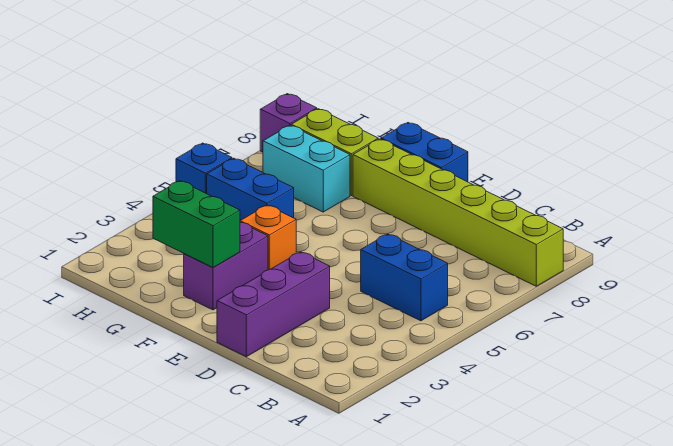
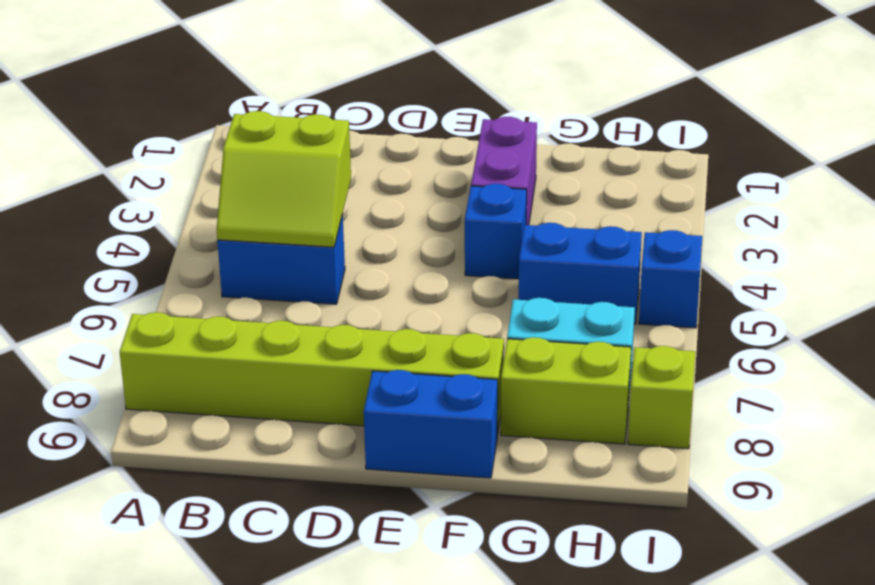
none -> lime 2x2 slope [217,111,351,247]
purple 1x3 brick [217,252,330,357] -> none
green 1x2 brick [153,181,240,267] -> none
orange 1x1 brick [240,205,296,270] -> blue 1x1 brick [465,184,527,279]
purple 1x1 brick [260,94,317,152] -> lime 1x1 brick [628,346,695,449]

